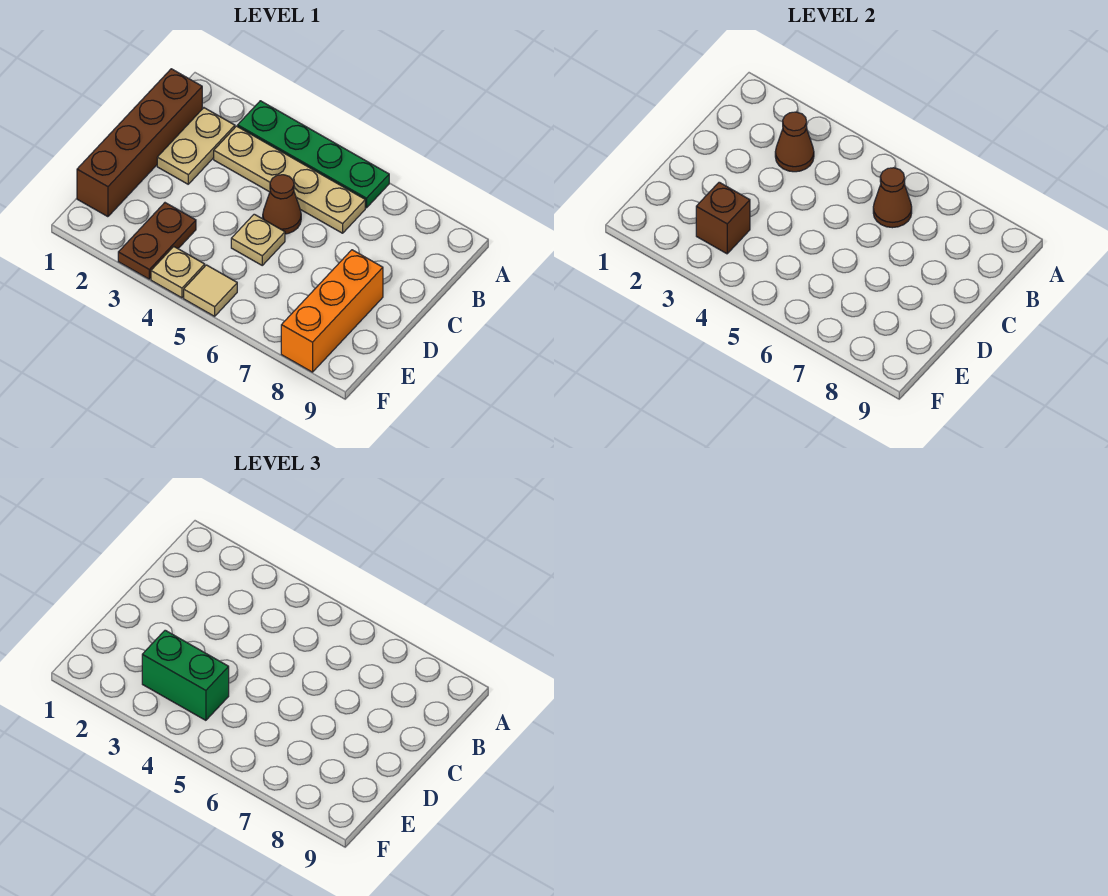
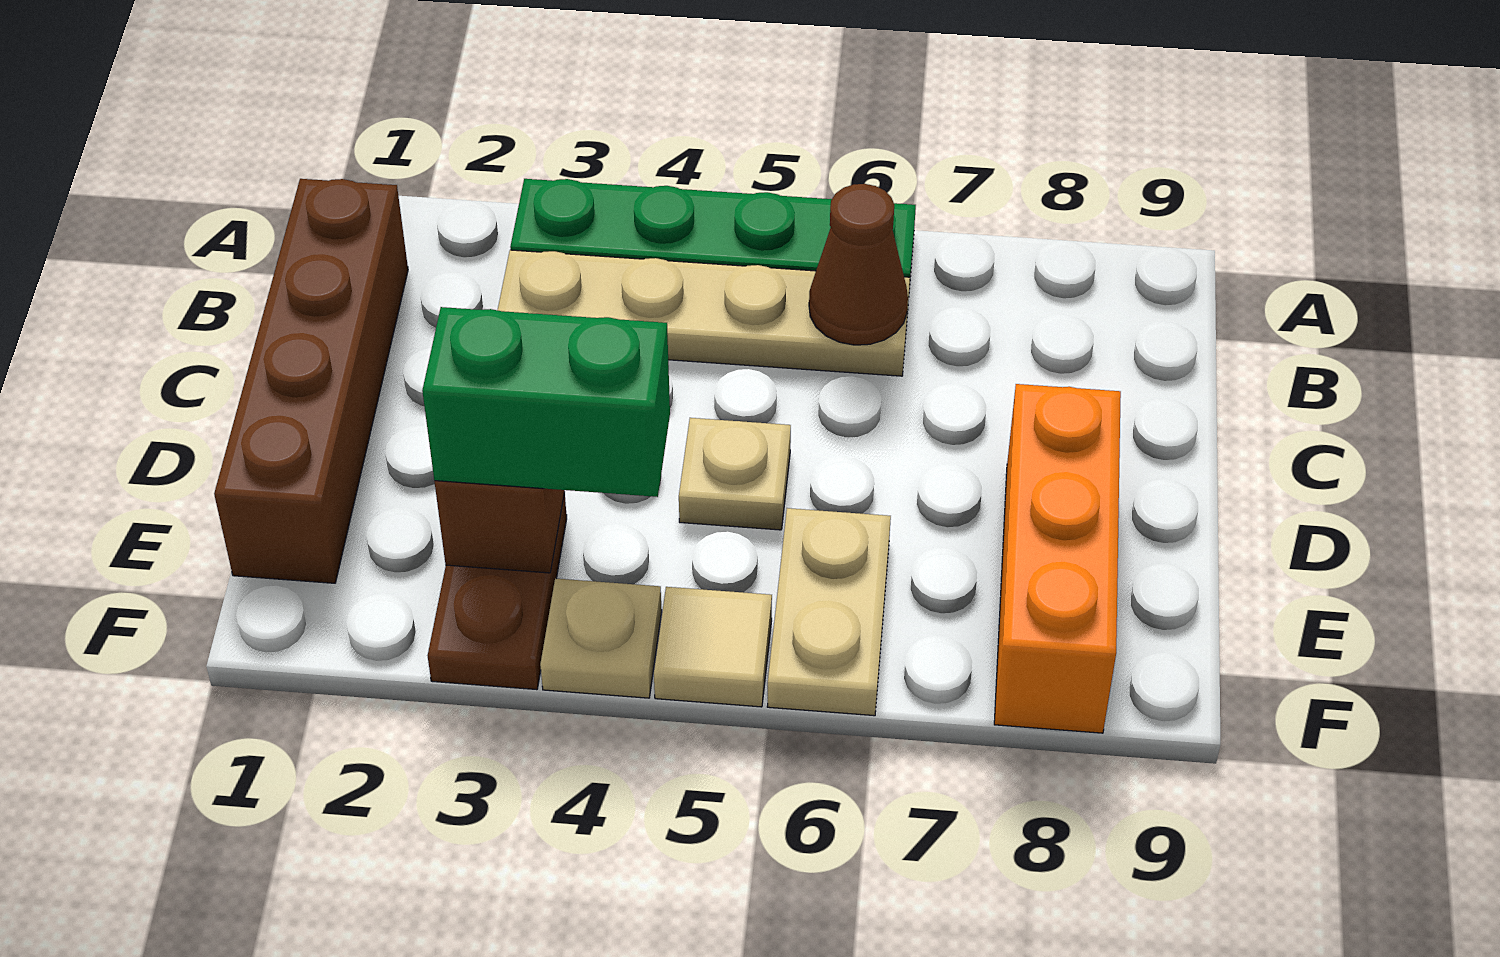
tan 1x2 plate [157,108,235,184] -> tan 1x2 plate moved to [767,508,891,716]
brown 1x1 cone [775,112,814,172] -> none
brown 1x1 cone [263,175,301,234] -> none

